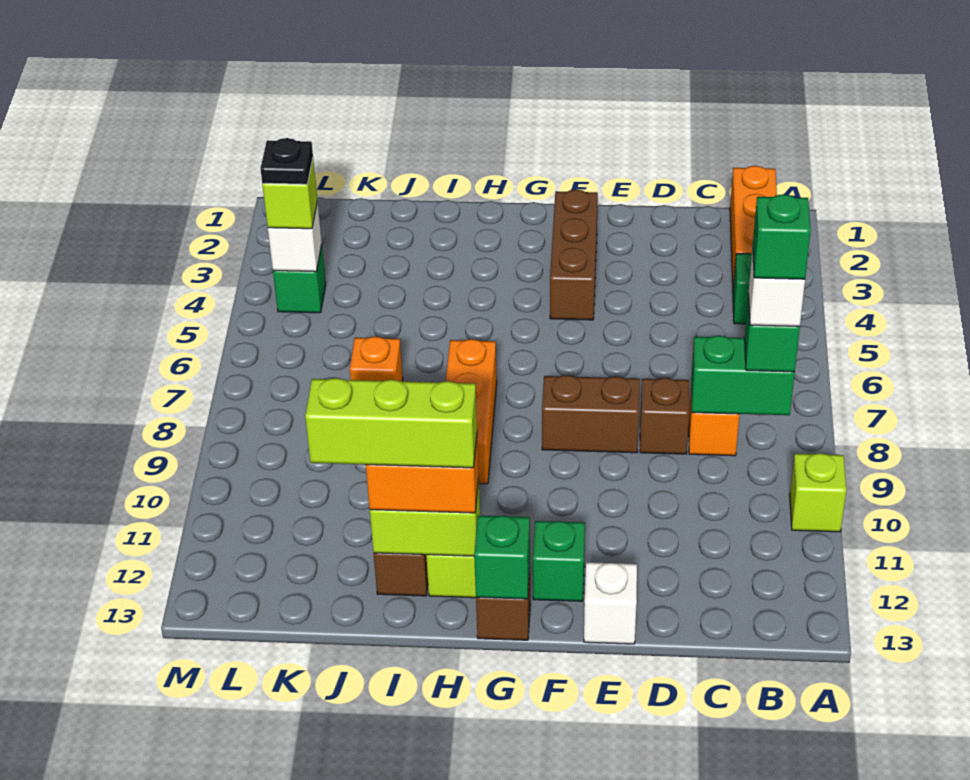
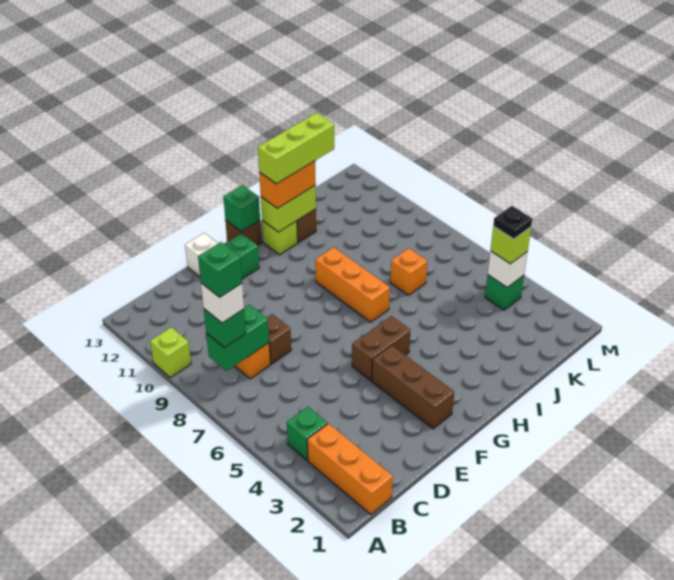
brown 1x2 brick [542,375,640,453] -> brown 1x2 brick moved to [352,316,410,380]

